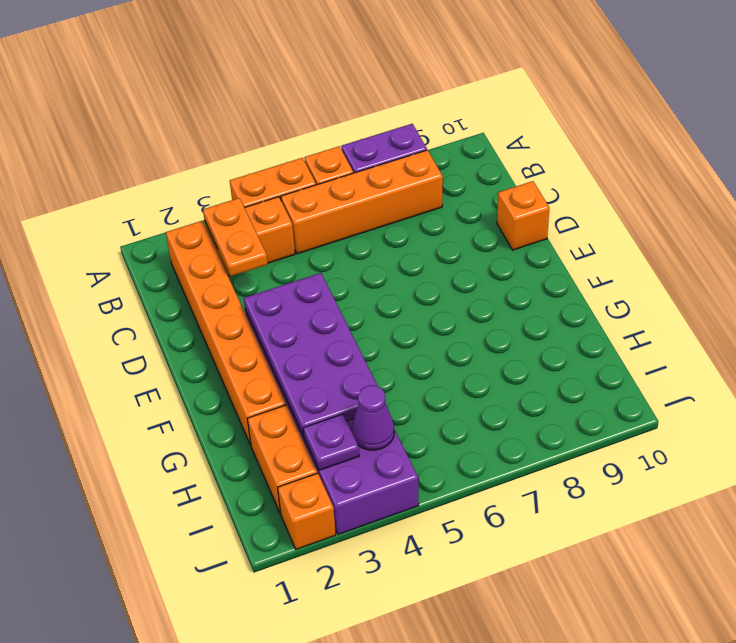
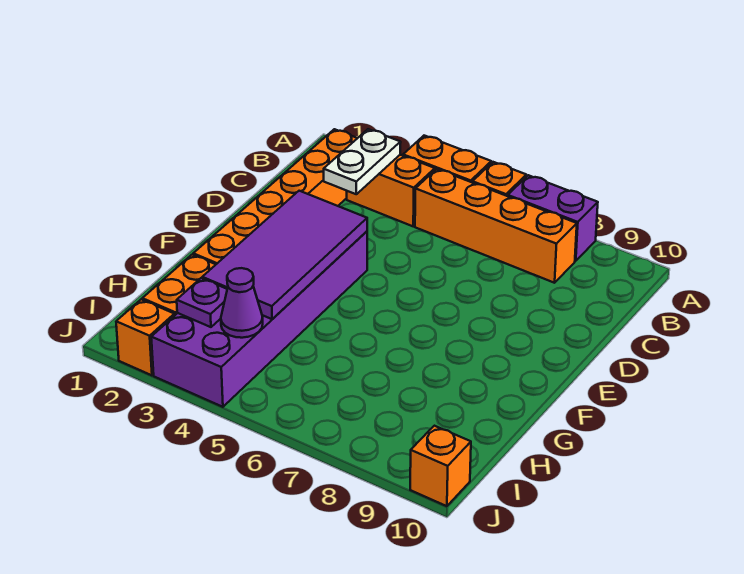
orange 1x2 plate [203,198,268,276] -> white 1x2 plate [324,129,401,194]
orange 1x1 brick [497,181,550,250] -> orange 1x1 brick moved to [410,426,471,506]
purple 2x4 plate [244,273,378,436] -> purple 2x4 tile [202,191,367,319]

